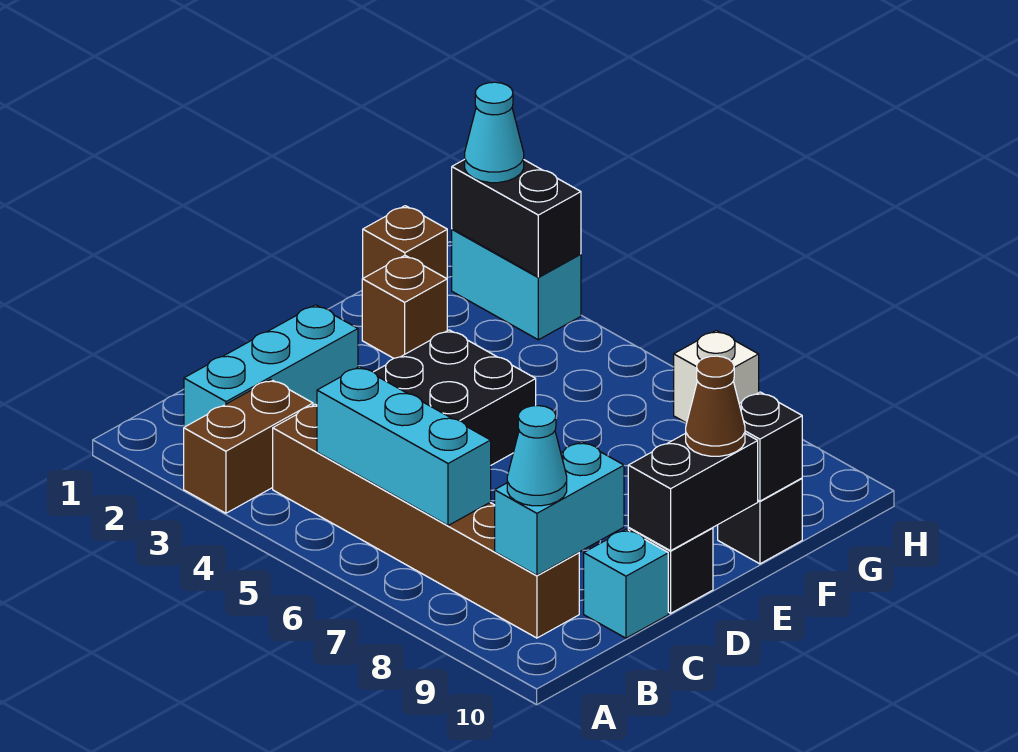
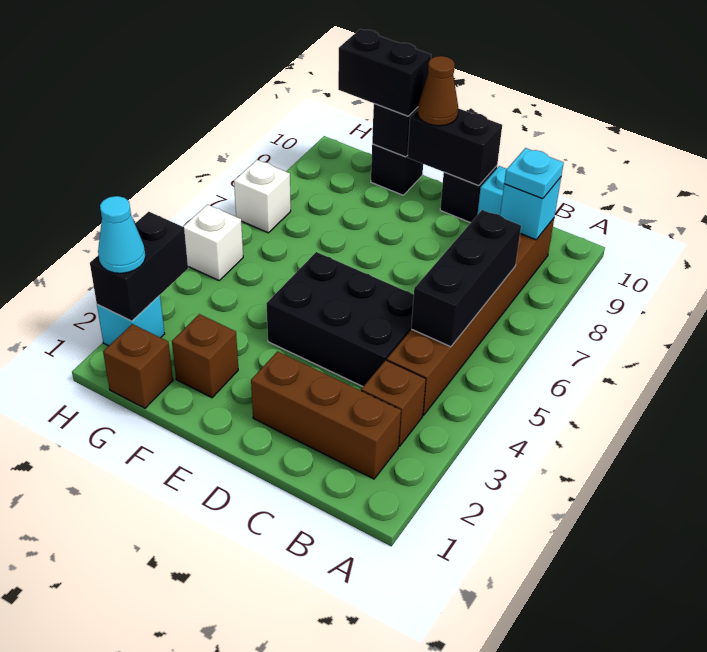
brown 1x2 brick [184,379,313,513] -> brown 1x1 brick [361,360,426,446]
cyan 1x3 brick [184,305,358,427] -> brown 1x3 brick [251,351,401,479]
cyan 1x3 brick [317,367,491,526] -> black 1x3 brick [411,210,521,347]
cyan 1x2 brick [495,442,624,575] -> cyan 1x1 brick [500,177,561,240]
cyan 1x1 cone [507,406,567,506] -> cyan 1x1 plate [504,148,564,199]
none -> black 1x2 brick [338,29,431,116]
cyan 1x2 brick [452,229,581,340] -> cyan 1x1 brick [97,295,165,346]
none -> white 1x1 brick [183,205,243,280]

